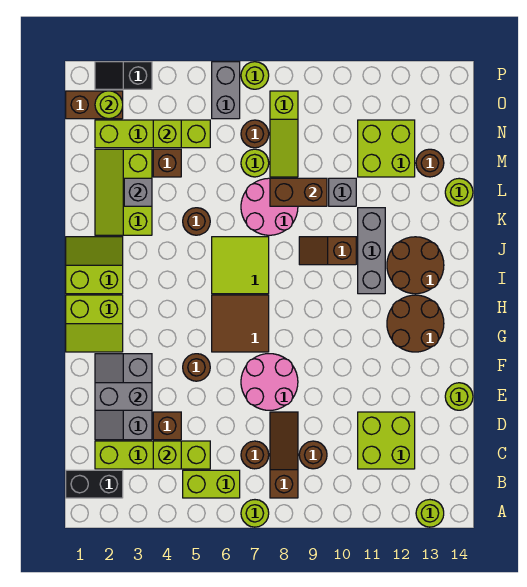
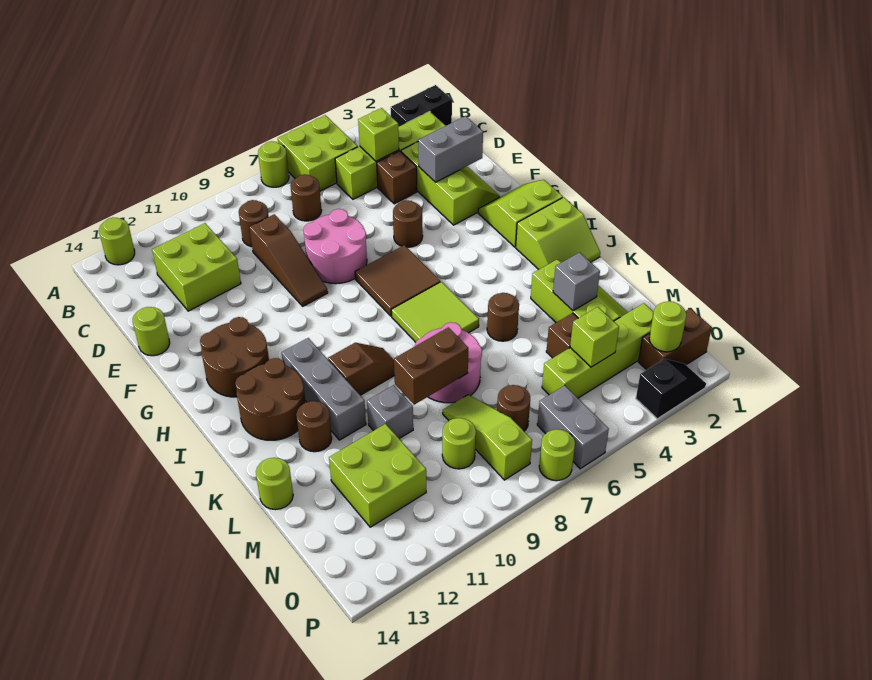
lime 1x2 brick [183,470,240,498] -> lime 2x2 brick [278,115,358,191]
brown 1x3 slope [270,412,298,498] -> brown 1x3 slope moved to [249,214,328,306]
grey 2x3 slope [95,354,152,440] -> lime 2x3 slope [401,142,500,225]
lime 1x1 round brick [241,149,269,177] -> lime 1x1 round brick moved to [442,418,476,469]
brown 1x1 round brick [416,149,444,177] -> brown 1x1 round brick moved to [296,401,332,452]

